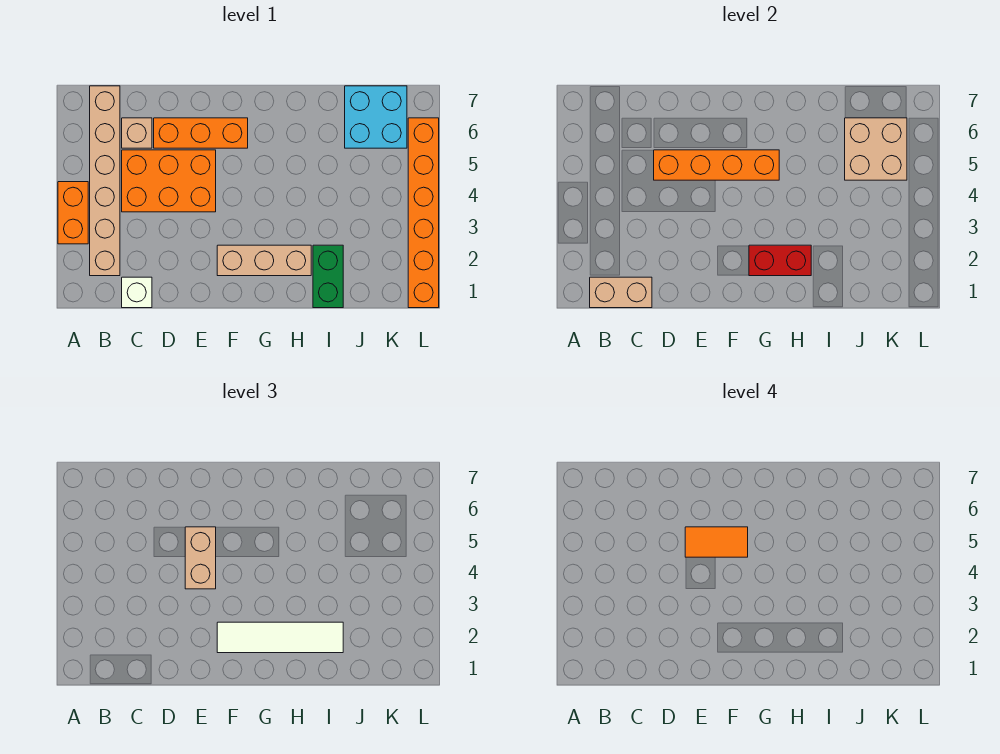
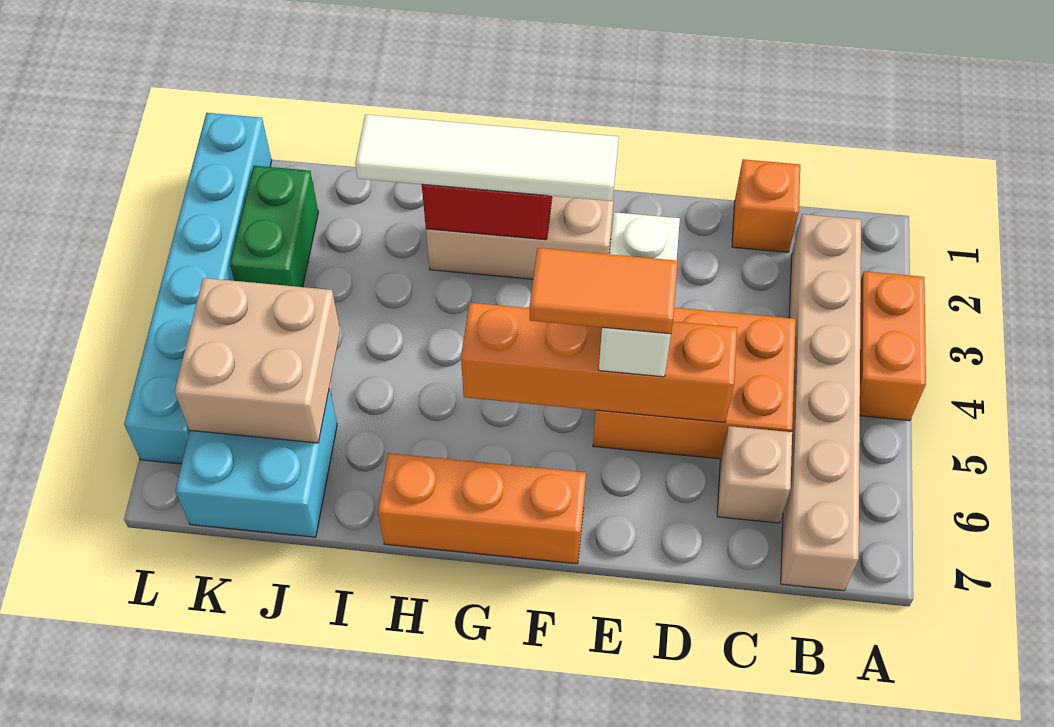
tan 1x2 brick [590,277,652,308] -> none
white 1x1 brick [122,277,152,308] -> orange 1x1 brick [732,159,800,252]
orange 1x3 brick [154,118,248,148] -> orange 1x3 brick moved to [378,453,586,564]
tan 1x2 brick [185,527,216,589] -> white 1x2 brick [599,212,680,377]
green 1x2 brick [313,245,343,308] -> green 1x2 brick moved to [230,166,318,287]
orange 1x6 brick [408,118,439,308] -> cyan 1x6 brick [124,113,272,464]

